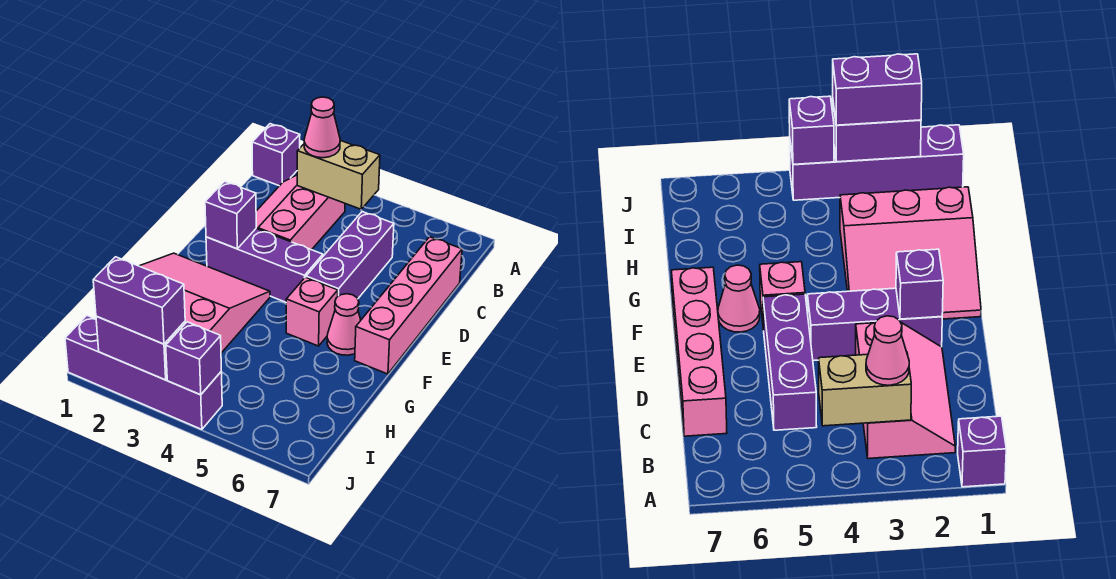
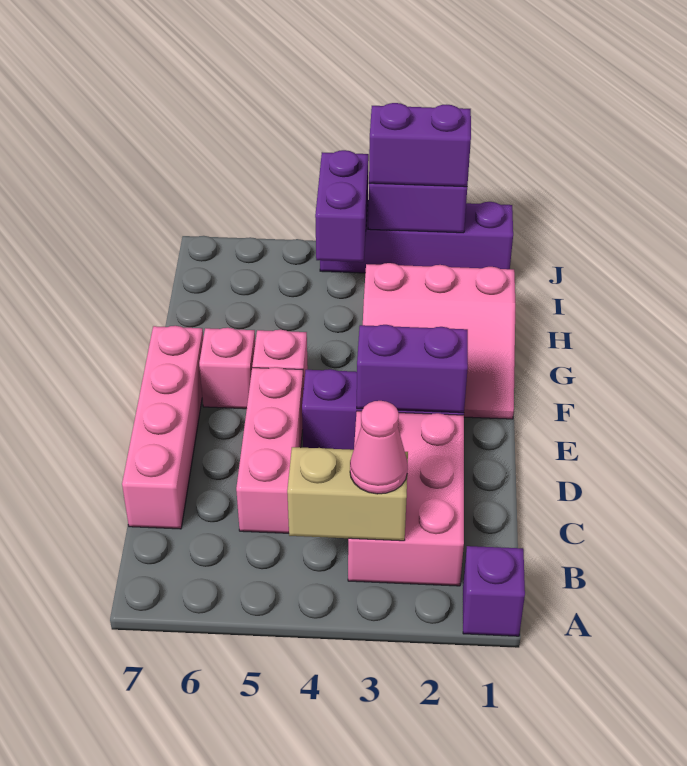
pink 2x3 slope [256,175,345,250] -> pink 2x3 brick [348,411,464,586]
purple 1x3 brick [306,212,394,299] -> pink 1x3 brick [236,367,304,533]
purple 1x1 brick [205,181,256,249] -> purple 1x2 brick [357,325,468,413]
pink 1x1 cone [327,294,361,355] -> pink 1x1 brick [199,328,255,409]
purple 1x1 brick [166,322,221,395] -> purple 1x2 brick [315,150,369,262]

